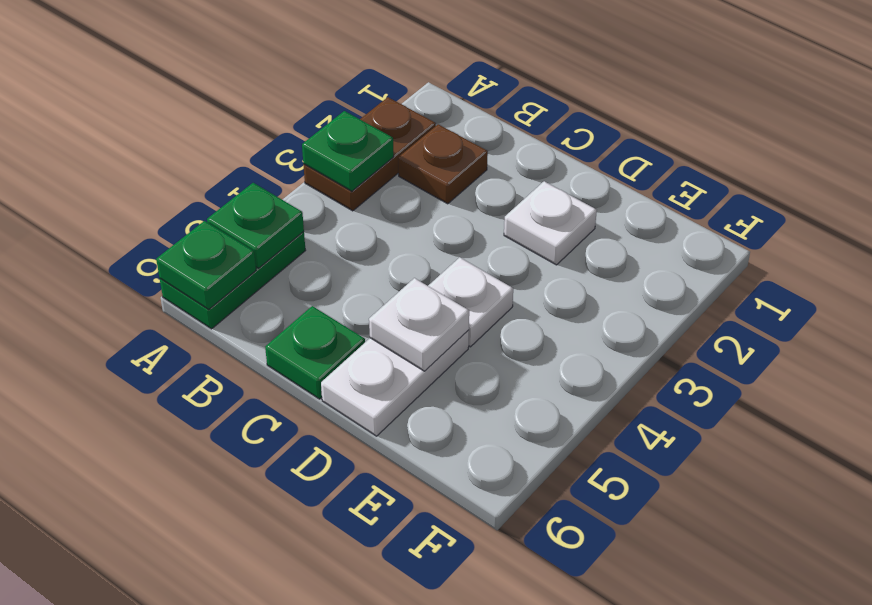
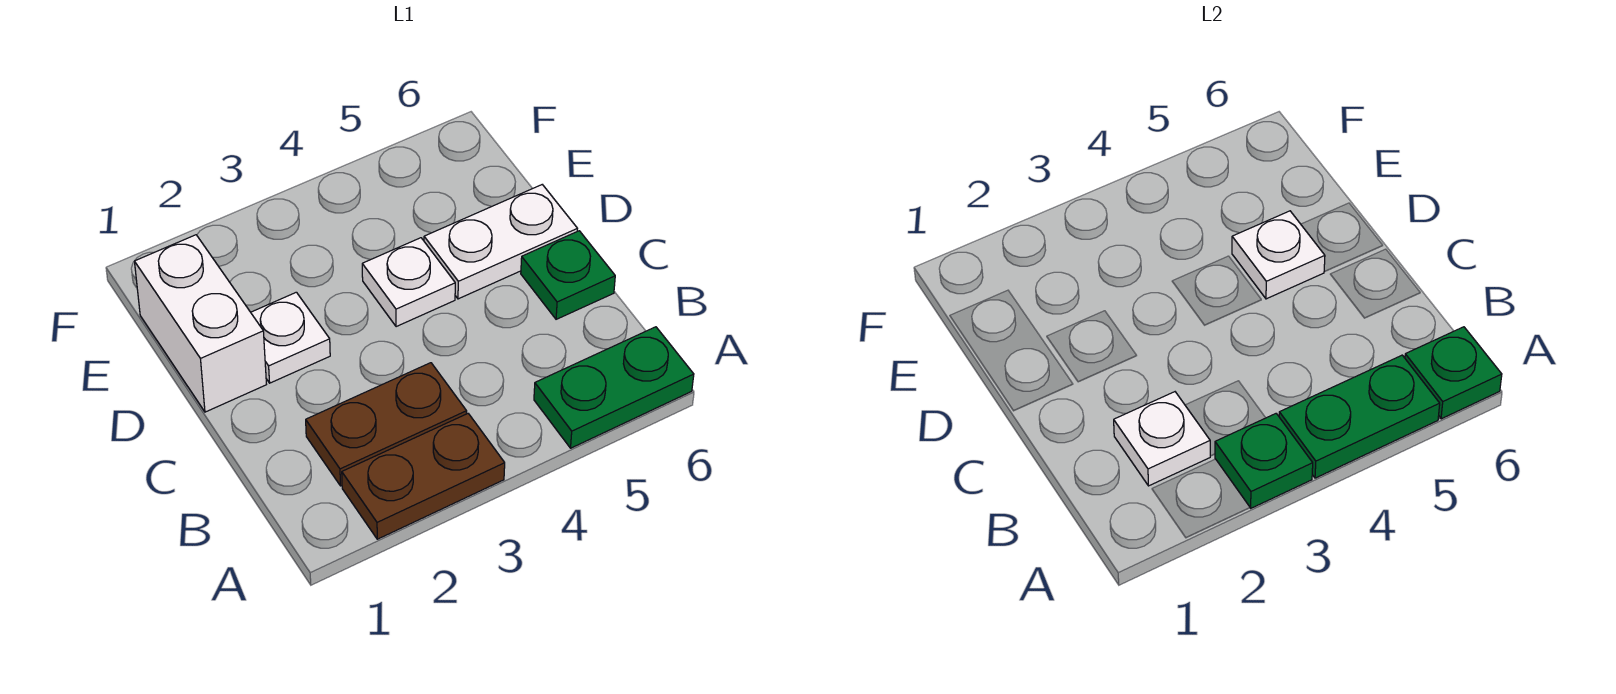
green 1x1 plate [207,183,304,268] -> green 1x2 plate [1279,355,1440,478]
brown 1x1 plate [398,124,488,204] -> brown 1x2 plate [306,363,467,486]
none -> white 1x1 plate [1114,392,1210,486]
none -> white 1x2 brick [134,235,266,412]

